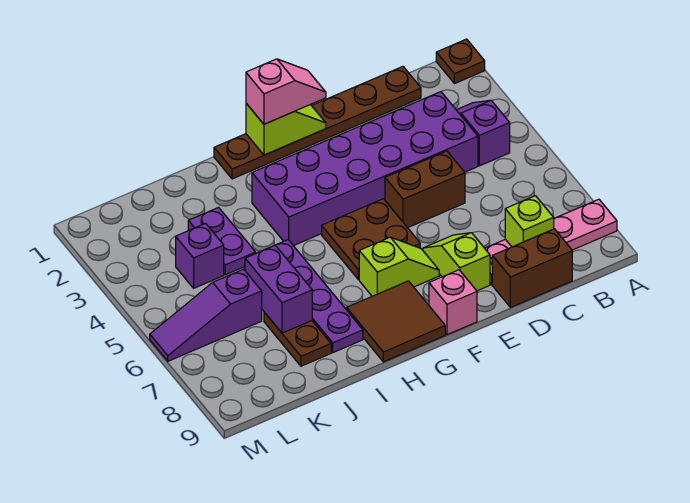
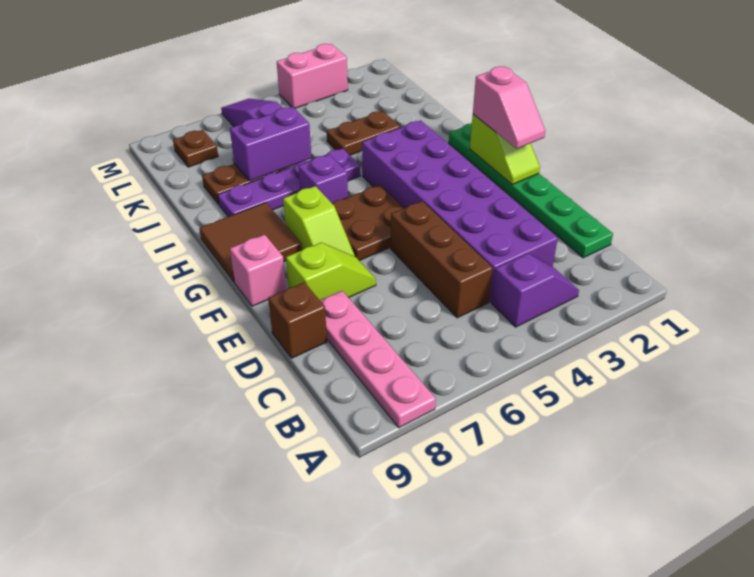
brown 1x1 plate [436,39,485,84] -> brown 1x1 plate moved to [173,130,218,167]
brown 1x6 plate [214,67,421,179] -> green 1x6 plate [449,123,613,258]
lime 1x1 brick [505,196,554,247] -> none
brown 1x2 brick [492,229,572,307] -> brown 1x1 brick [268,282,327,358]
brown 1x2 brick [385,151,465,228] -> brown 1x3 brick [391,201,493,318]
purple 1x2 plate [188,208,256,275] -> brown 1x2 plate [327,111,400,155]
purple 1x1 brick [176,223,224,288] -> purple 1x1 brick moved to [298,154,348,203]
none -> pink 1x2 brick [277,44,348,108]

